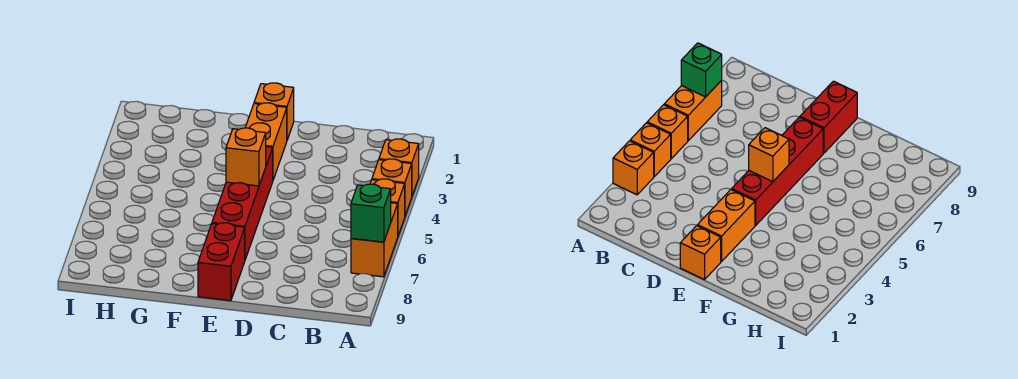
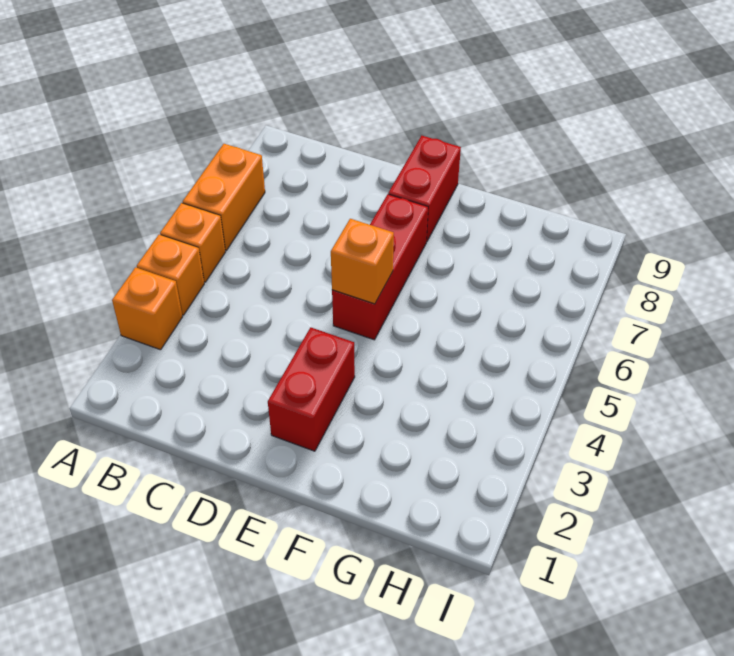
green 1x1 brick [351,184,391,242] -> none
orange 1x1 brick [254,83,294,140] -> none
orange 1x2 brick [245,103,287,180] -> red 1x2 brick [268,327,355,451]
red 1x4 brick [212,147,273,259] -> red 1x3 brick [332,194,428,340]

